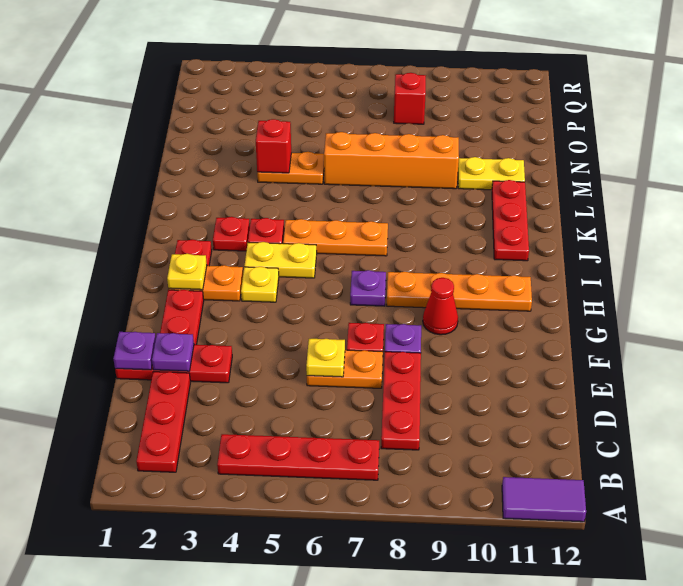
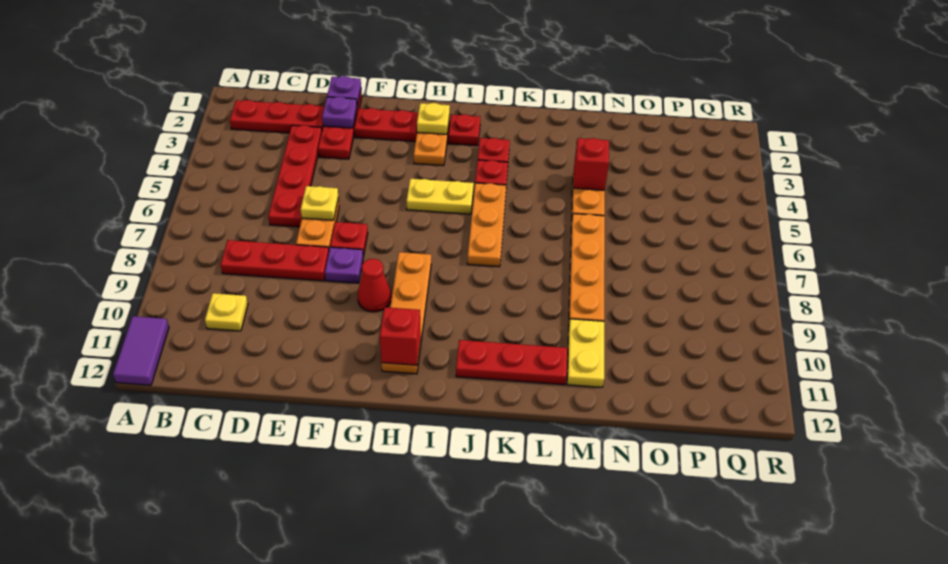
red 1x4 plate [217,434,379,480] -> red 1x4 plate moved to [268,125,322,227]
yellow 1x1 plate [241,267,279,302] -> yellow 1x1 plate moved to [205,293,248,331]
purple 1x1 plate [350,270,386,306] -> none
yellow 1x2 plate [244,242,317,278] -> yellow 1x2 plate turned to [407,179,474,214]
orange 1x4 brick [324,132,459,189] -> orange 1x4 plate [569,214,605,322]
red 1x1 brick [394,73,426,124] -> red 1x1 brick moved to [380,307,421,365]

